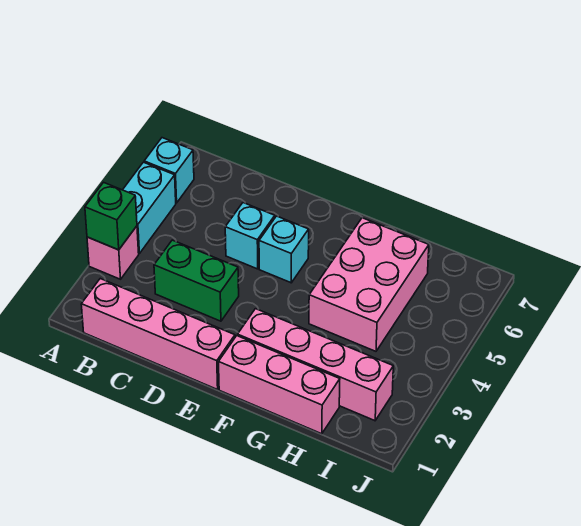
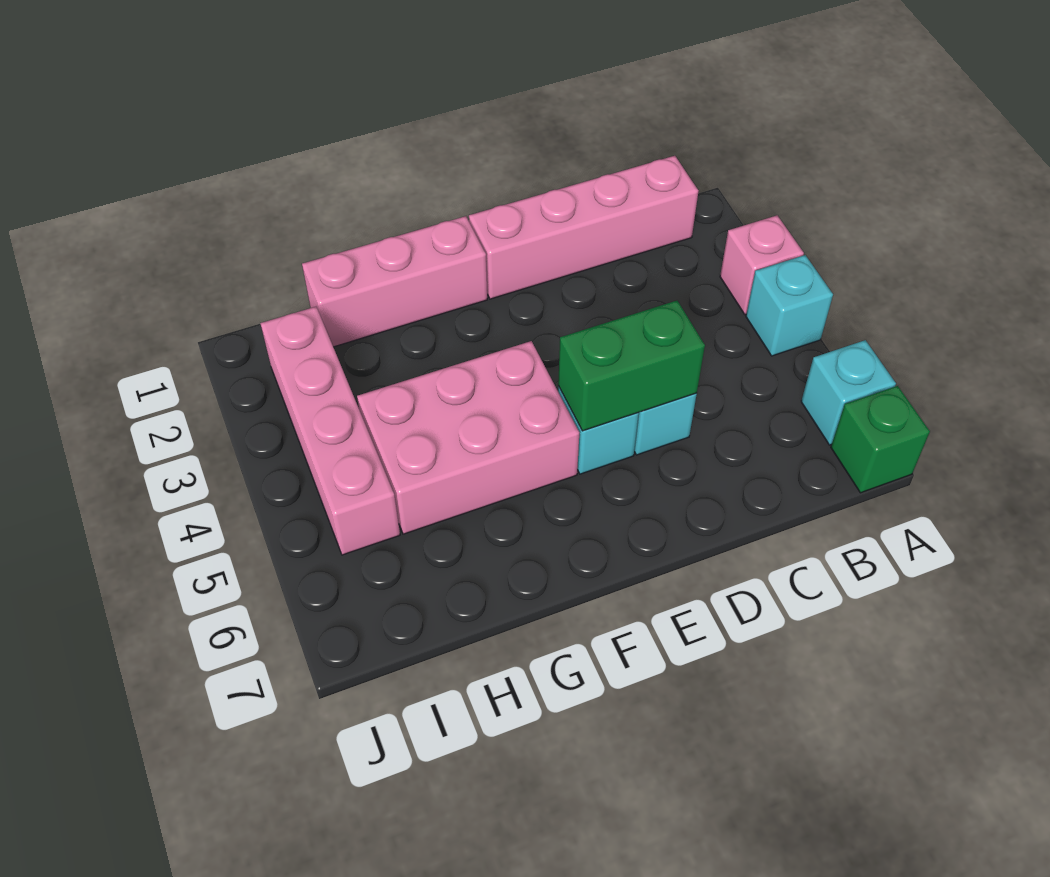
green 1x1 brick [85,182,137,250] -> green 1x1 brick moved to [831,386,930,493]
cyan 1x2 brick [123,162,176,253] -> cyan 1x1 brick [746,255,833,356]
green 1x2 brick [154,240,239,321] -> green 1x2 brick moved to [558,301,705,431]
pink 1x4 brick [238,309,393,421] -> pink 1x4 brick turned to [260,307,400,555]
pink 2x3 brick [309,218,429,351] -> pink 2x3 brick turned to [357,341,579,534]

